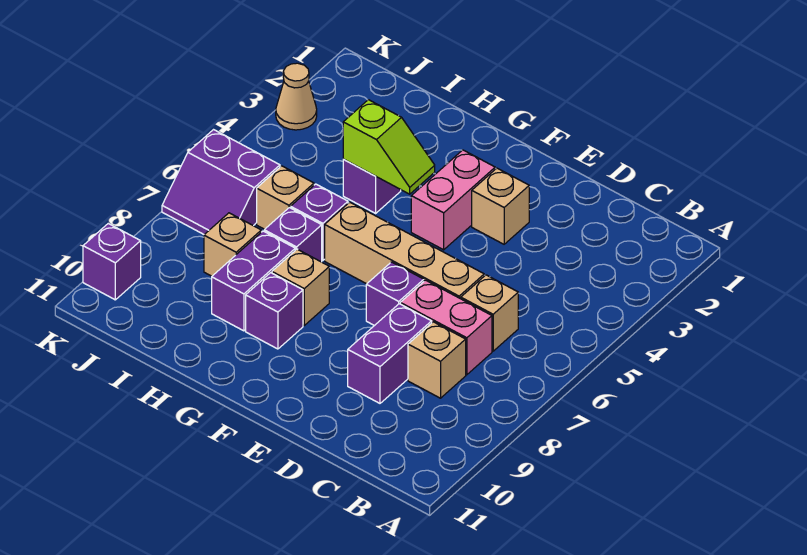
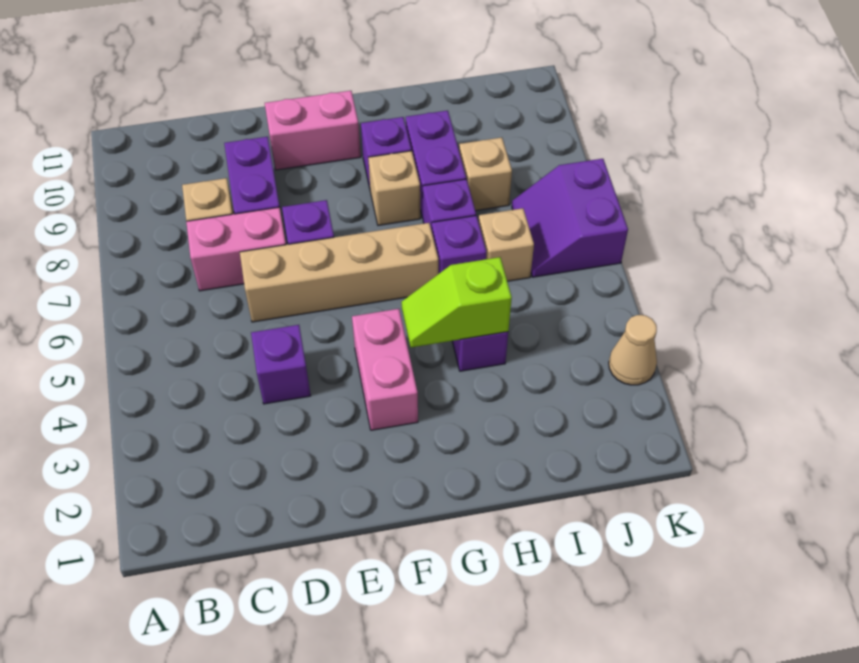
tan 1x1 brick [461,275,518,351] -> none
tan 1x1 brick [472,168,529,244] -> none
none -> pink 1x2 brick [265,91,361,170]
purple 2x2 slope [162,130,280,234] -> purple 2x2 slope turned to [512,159,628,277]
purple 1x1 brick [83,224,141,300] -> purple 1x1 brick moved to [251,325,311,404]

